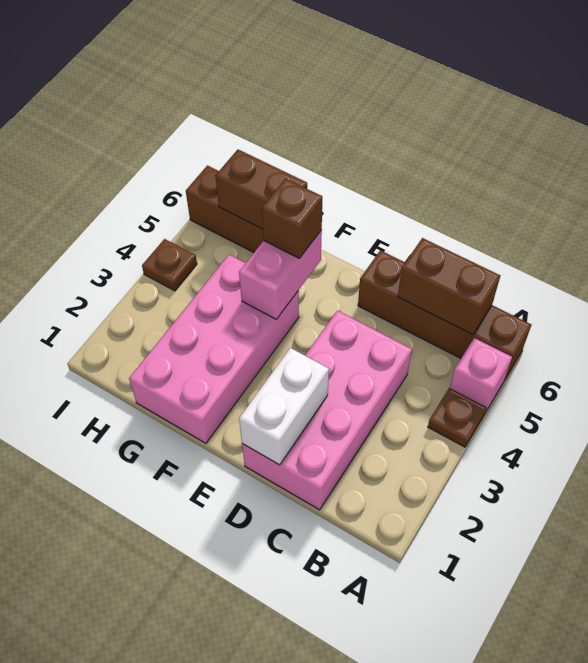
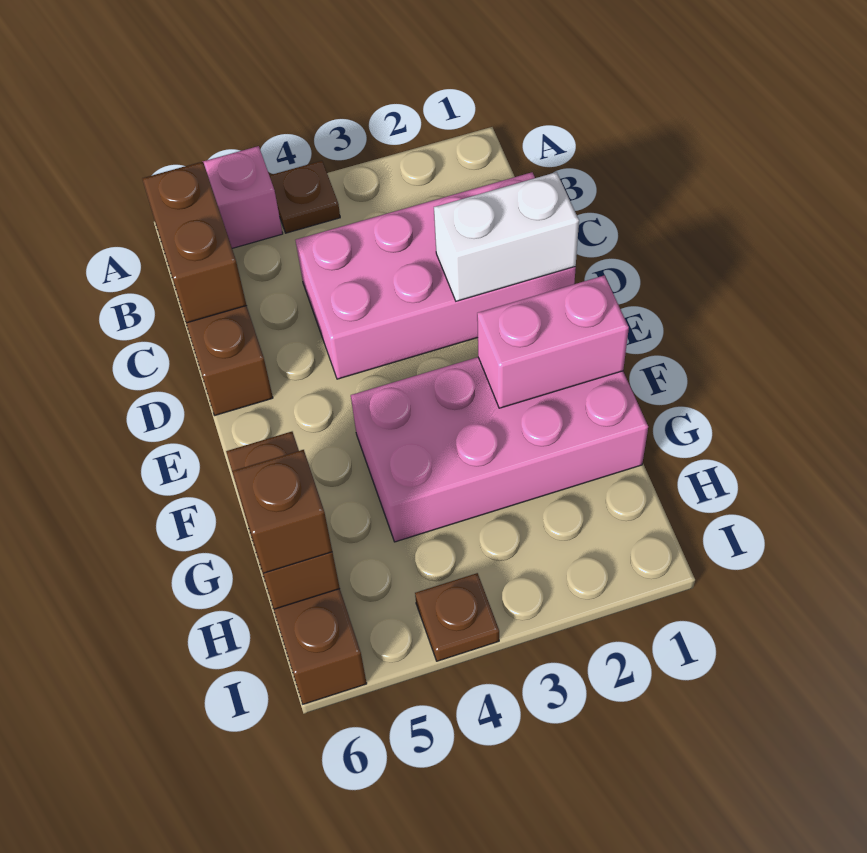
pink 1x2 brick [239,230,322,319] -> pink 1x2 brick moved to [477,275,629,408]
brown 1x1 brick [262,179,322,258] -> brown 1x1 brick moved to [233,450,332,573]

